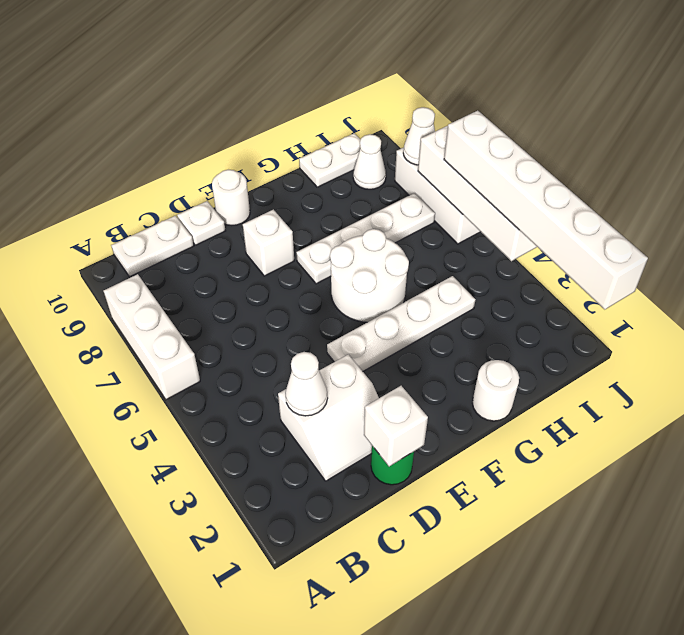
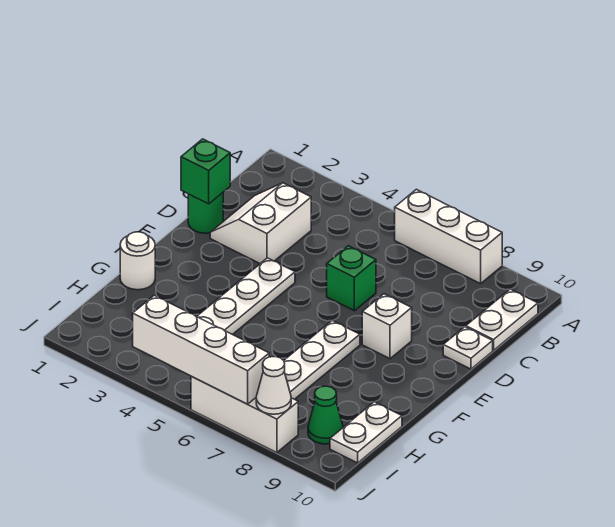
white 1x1 cone [285,352,328,416] -> none
white 1x1 brick [364,386,428,466] -> green 1x1 brick [181,139,230,204]
none -> green 1x1 brick [327,246,376,311]
white 1x1 round brick [212,170,250,225] -> none
white 2x2 round brick [330,229,409,322] -> none
white 1x1 cone [353,134,386,189] -> green 1x1 cone [308,386,343,444]
white 1x6 brick [444,111,648,310] -> none

